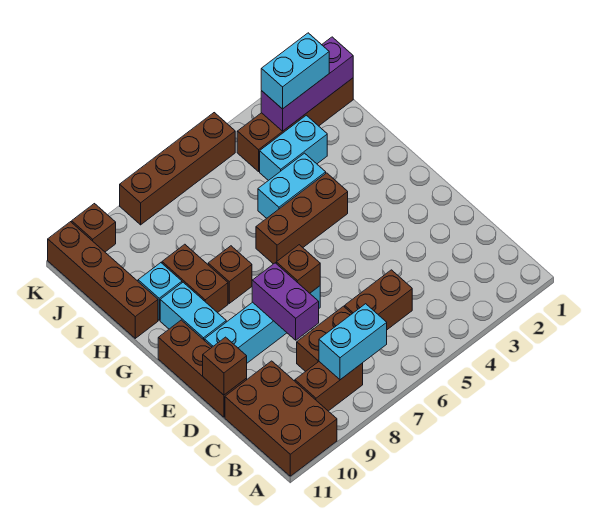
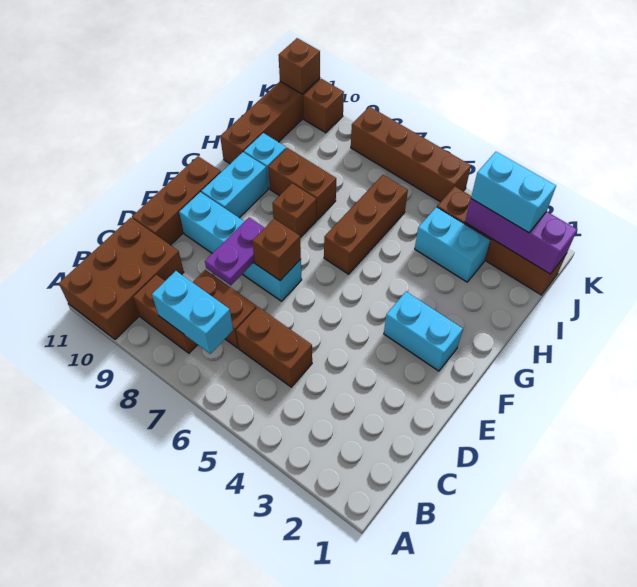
purple 1x2 brick [252,263,319,340] -> purple 1x2 plate [205,218,264,285]
brown 1x1 brick [203,337,247,395] -> brown 1x1 brick moved to [279,38,320,94]
brown 1x3 brick [256,173,348,264] -> brown 1x3 brick turned to [324,175,408,274]
brown 1x2 brick [162,244,228,313] -> brown 1x2 brick turned to [268,148,336,220]
cyan 1x2 brick [258,153,326,218] -> cyan 1x2 brick moved to [384,292,463,371]

